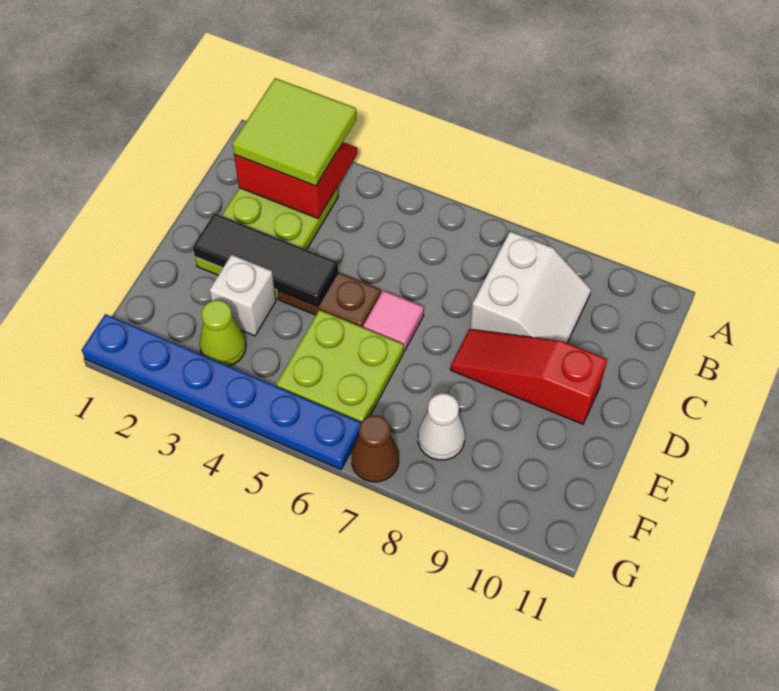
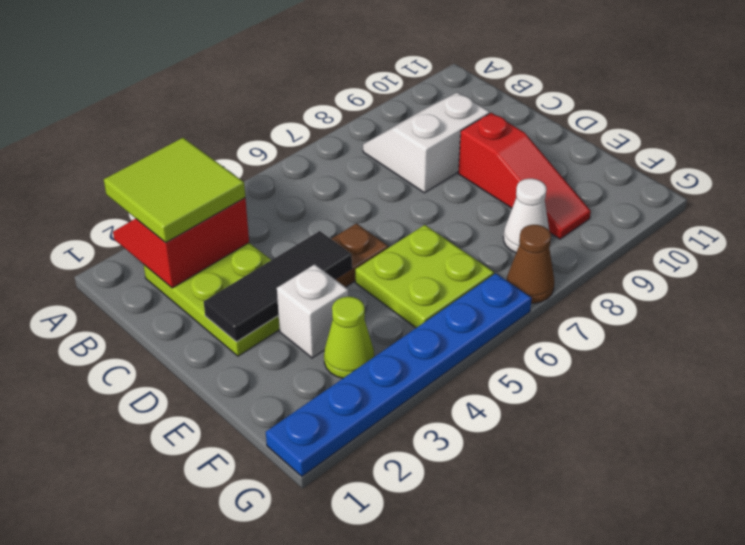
white 2x2 slope [470,231,591,343] -> white 2x2 slope turned to [363,92,490,193]
pink 1x1 tile [363,290,424,351] -> none
red 1x3 slope [450,329,607,424] -> red 1x3 slope turned to [458,113,591,239]

